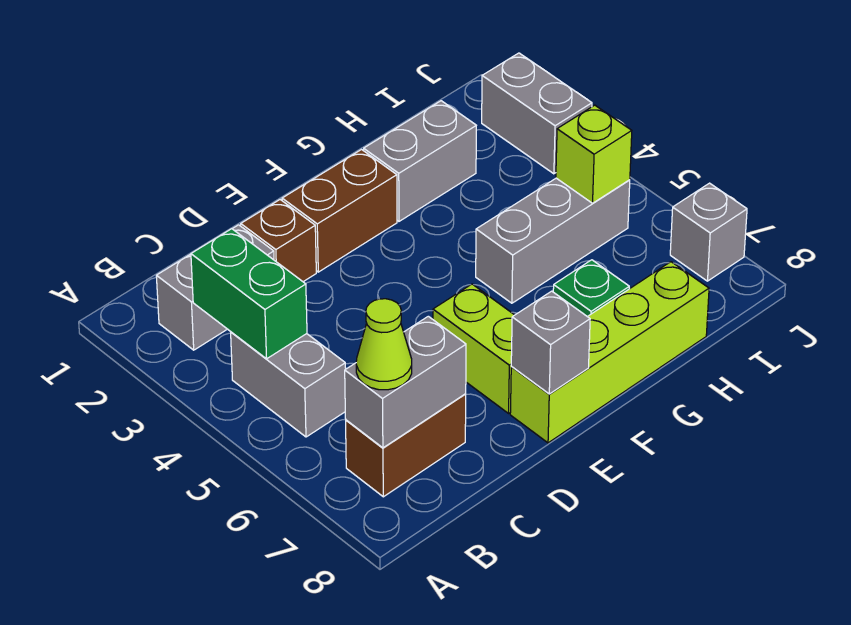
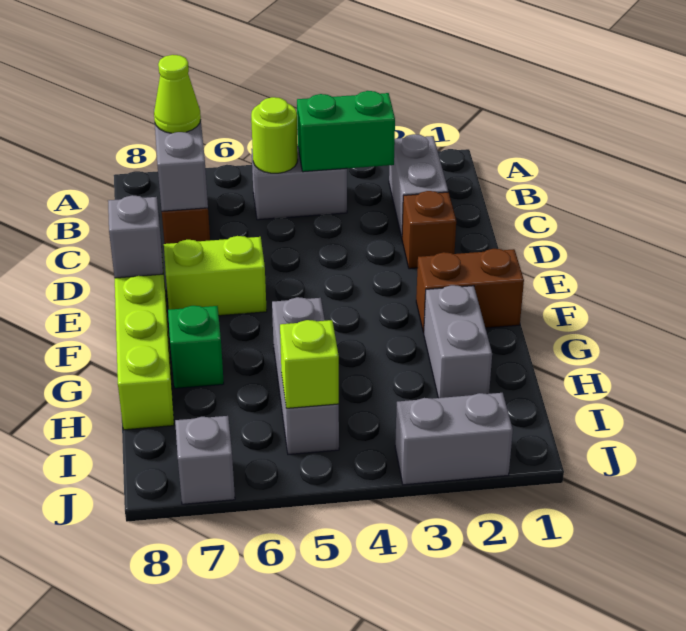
none -> lime 1x1 round brick [251,97,298,173]
brown 1x2 brick [282,150,397,272] -> brown 1x2 brick turned to [416,249,524,333]

